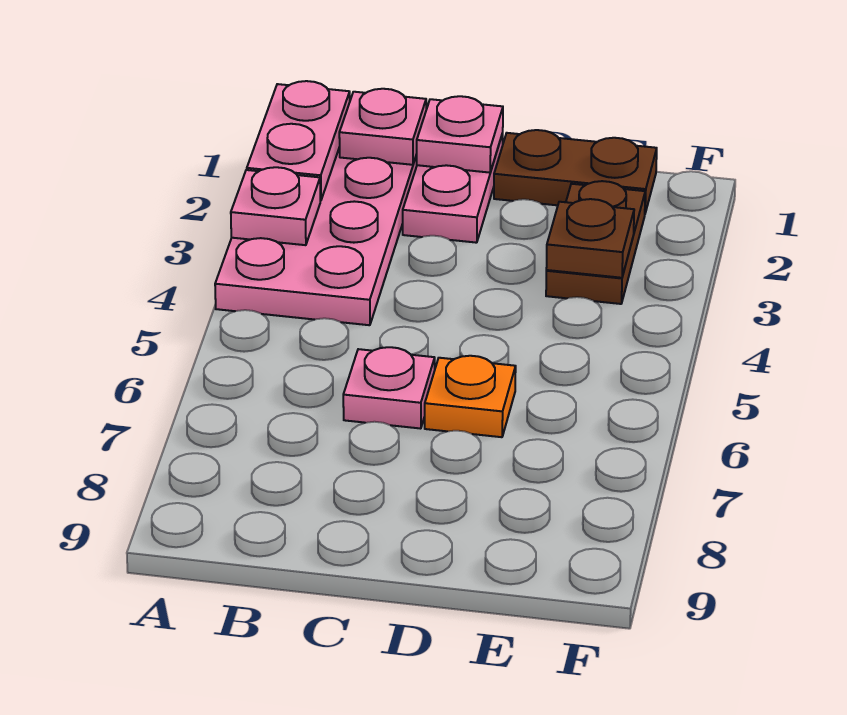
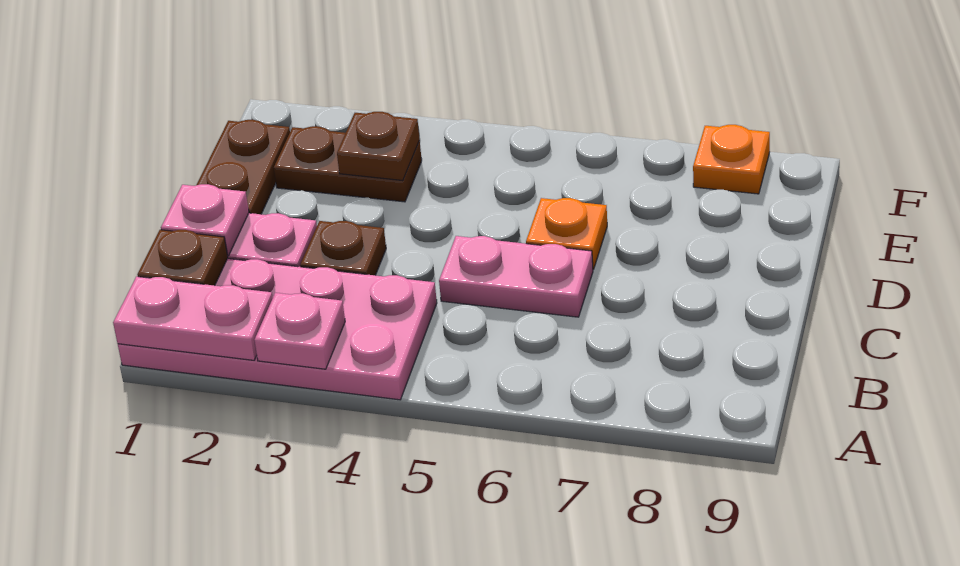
pink 1x1 plate [339,89,426,165] -> brown 1x1 plate [137,230,228,286]
none -> brown 1x1 plate [300,221,386,275]
pink 1x1 plate [343,347,435,429] -> pink 1x2 plate [439,236,593,317]
none -> orange 1x1 plate [693,125,770,194]

